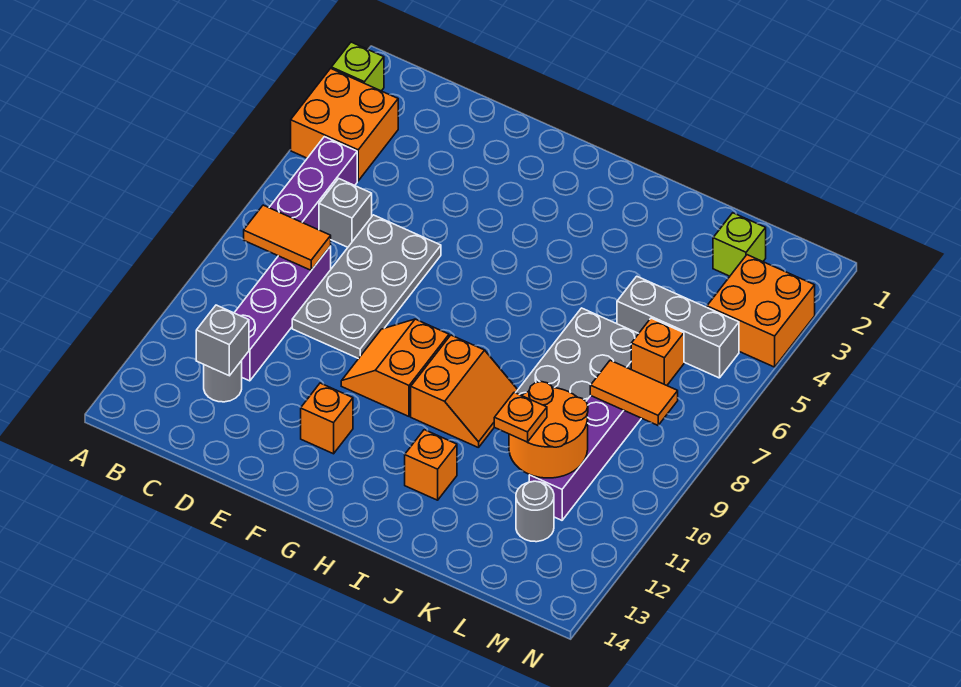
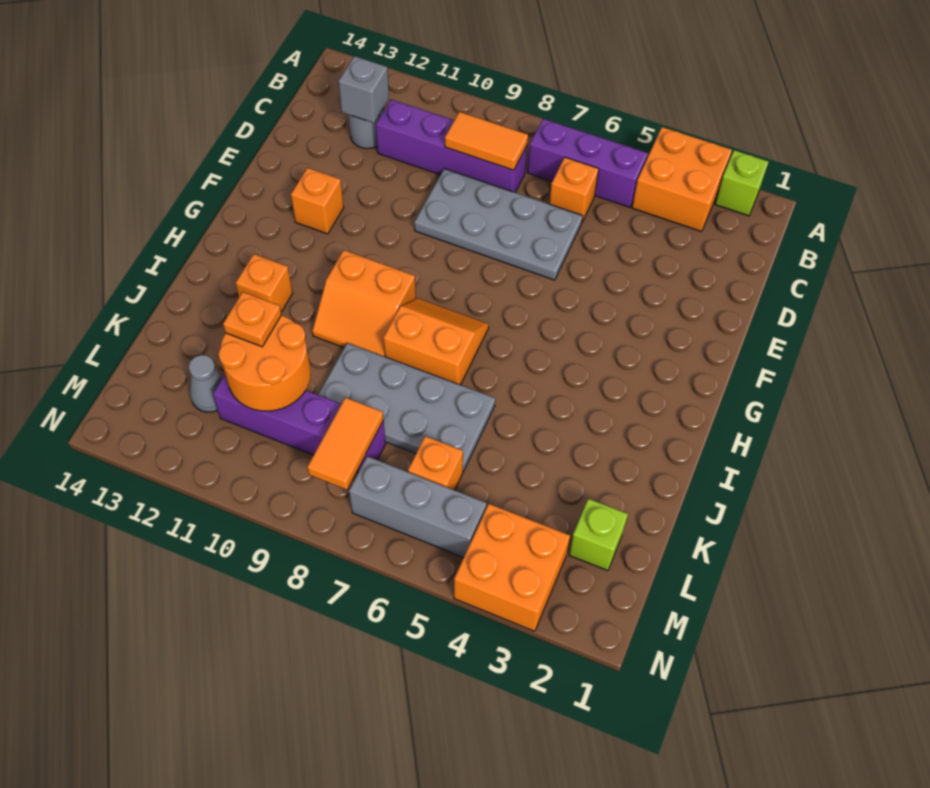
orange 1x2 tile [244,205,331,270] -> orange 1x2 tile turned to [445,112,528,170]
grey 1x1 brick [319,179,372,247] -> orange 1x1 brick [549,157,599,222]
orange 2x2 slope [341,319,449,416] -> orange 2x2 slope moved to [383,298,489,385]
grey 1x3 brick [617,276,739,378] -> grey 1x3 brick turned to [349,456,487,557]
grey 1x1 round brick [516,481,554,542] -> grey 1x1 cone [189,355,223,412]

